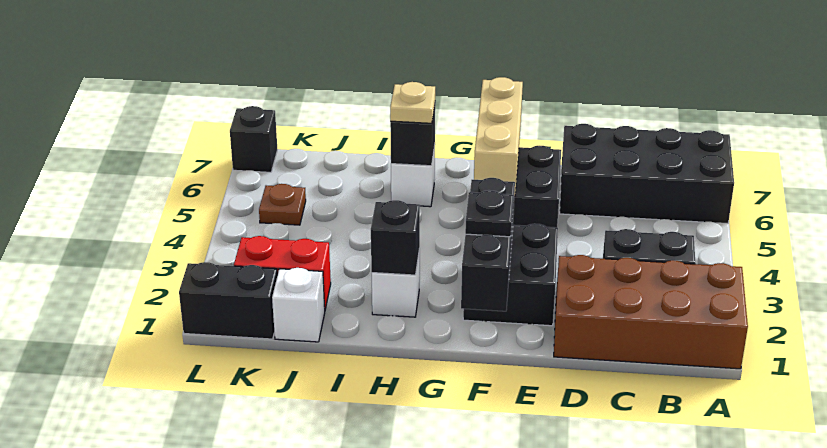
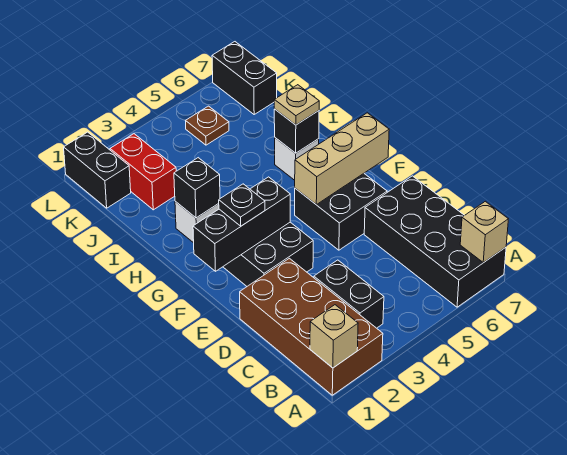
none -> tan 1x1 brick [310,305,358,368]
none -> tan 1x1 brick [460,201,508,263]
white 1x1 brick [272,268,325,342] -> none
black 1x1 brick [230,106,278,172] -> black 1x2 brick [212,42,277,114]

